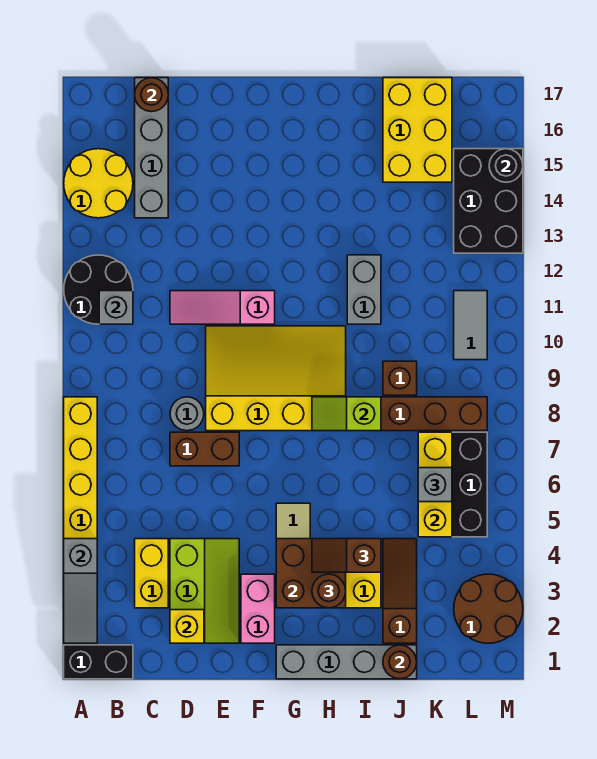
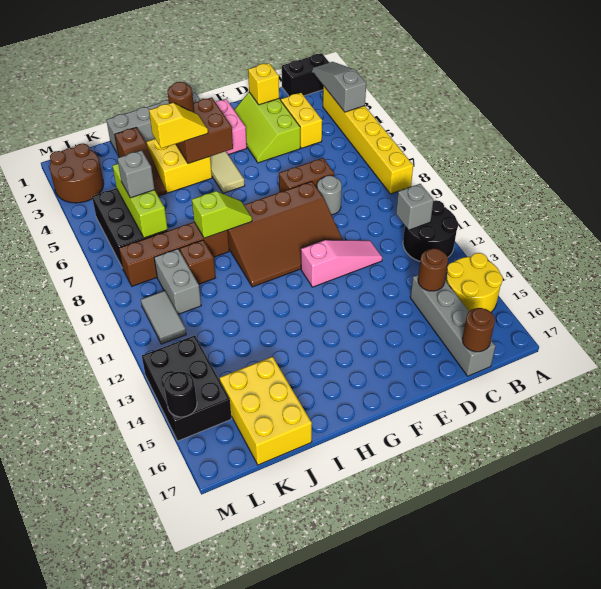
yellow 3x4 slope [206,326,346,431] -> brown 3x4 slope [228,181,343,287]
brown 1x2 slope [312,539,381,572] -> yellow 1x2 slope [149,103,208,148]
grey 1x2 brick [347,255,381,324] -> grey 1x2 brick moved to [154,249,201,314]
brown 1x1 round brick [383,645,417,679] -> brown 1x1 round brick moved to [418,248,448,291]
yellow 1x3 brick [418,432,452,537] -> lime 1x3 brick [113,164,168,238]

